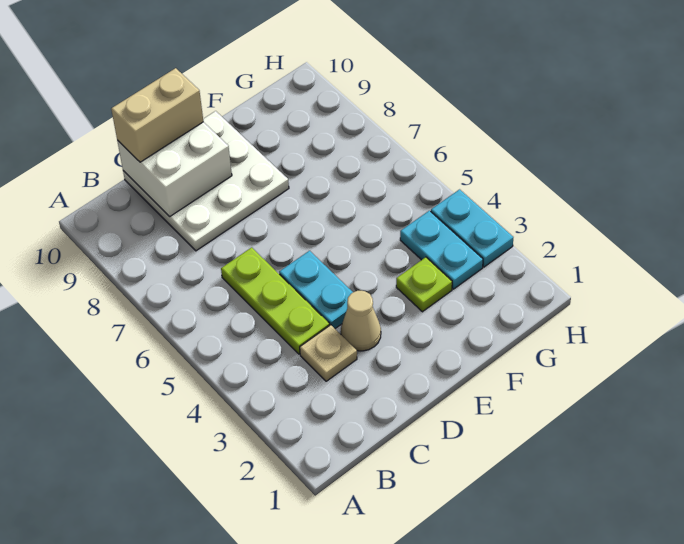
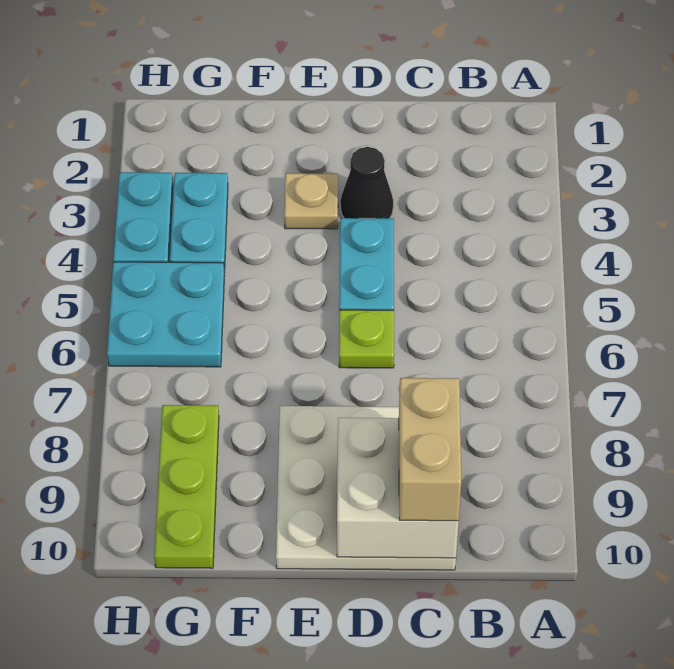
tan 1x1 plate [300,325,357,381] -> tan 1x1 plate moved to [284,173,338,229]
lime 1x3 plate [221,247,330,354] -> lime 1x3 plate moved to [154,405,219,568]
tan 1x2 brick [111,68,203,162] -> tan 1x2 brick turned to [399,378,461,521]
tan 1x1 cone [341,291,381,351] -> black 1x1 cone [340,147,393,218]
lime 1x1 plate [396,257,452,312] -> lime 1x1 plate moved to [339,310,394,368]
none -> cyan 2x2 plate [107,262,225,367]

